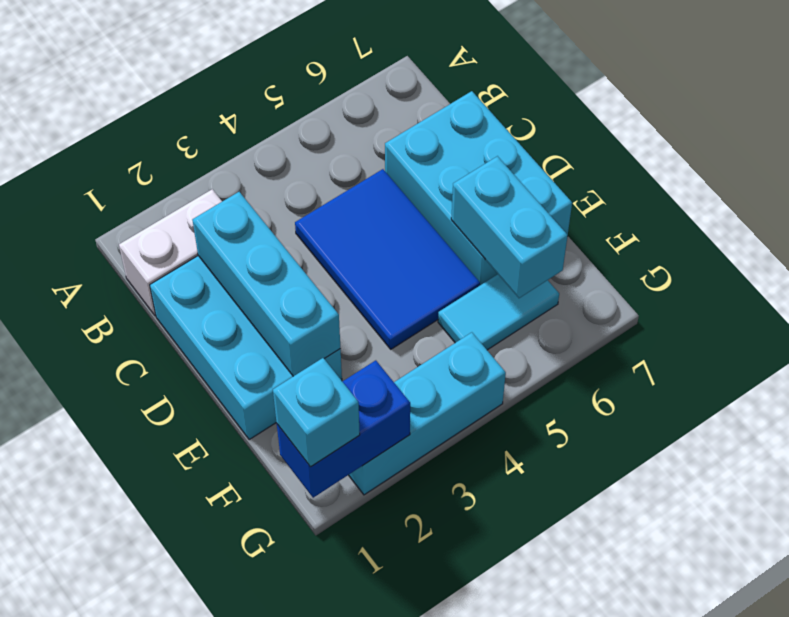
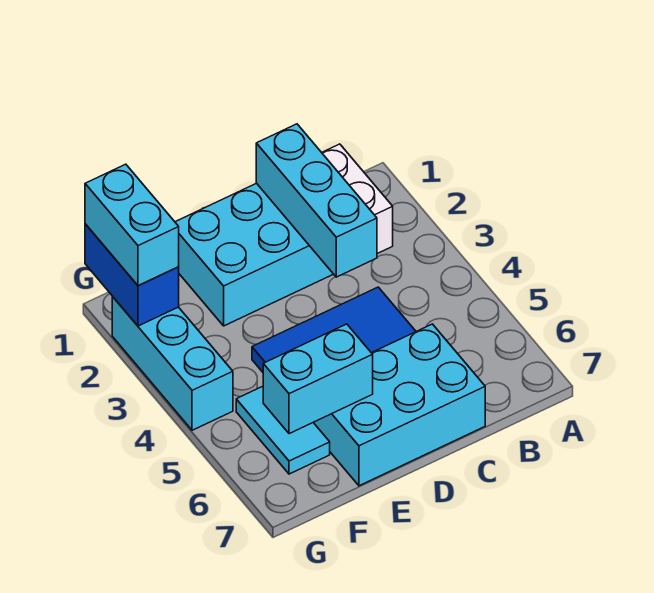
cyan 1x3 brick [192,192,340,376] -> cyan 1x3 brick turned to [256,124,377,277]
cyan 1x1 brick [273,358,360,467] -> cyan 1x2 brick [85,164,179,286]

